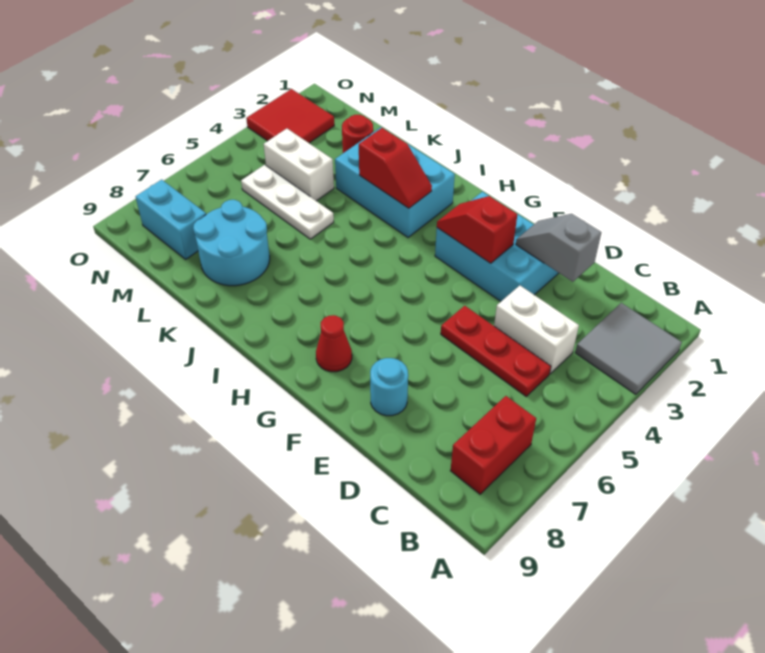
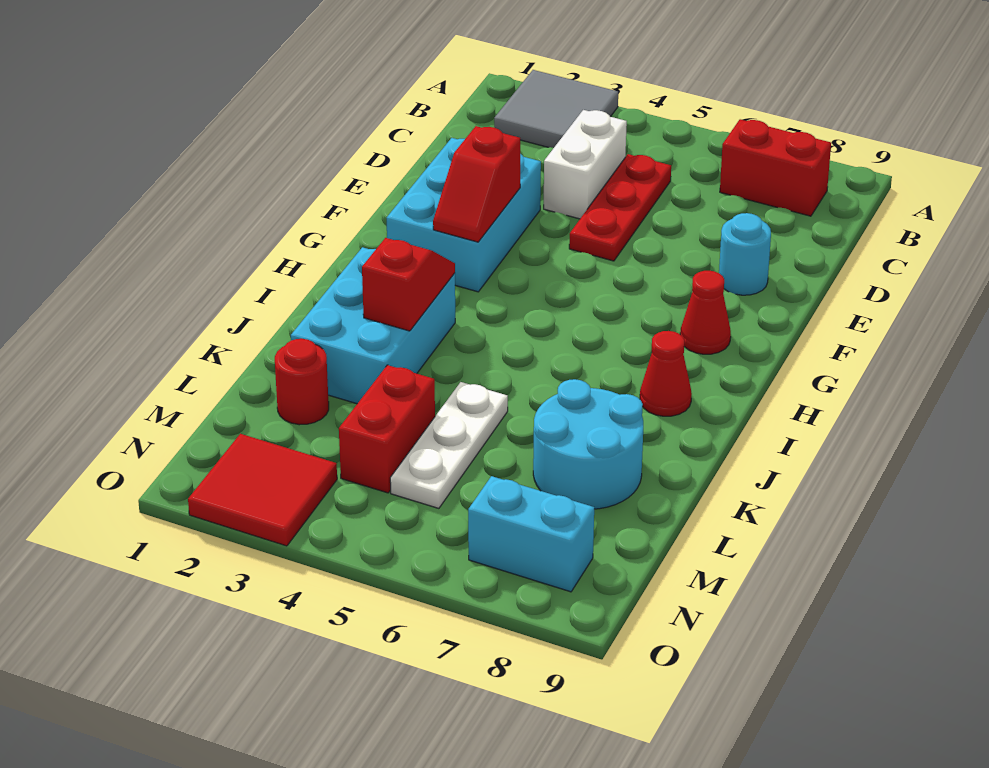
grey 1x2 slope [516,214,601,282] -> none
none -> red 1x1 cone [640,331,692,416]
white 1x2 brick [264,129,334,201] -> red 1x2 brick [339,365,435,493]
cyan 1x2 brick [136,180,206,259] -> cyan 1x2 brick turned to [468,476,594,592]

